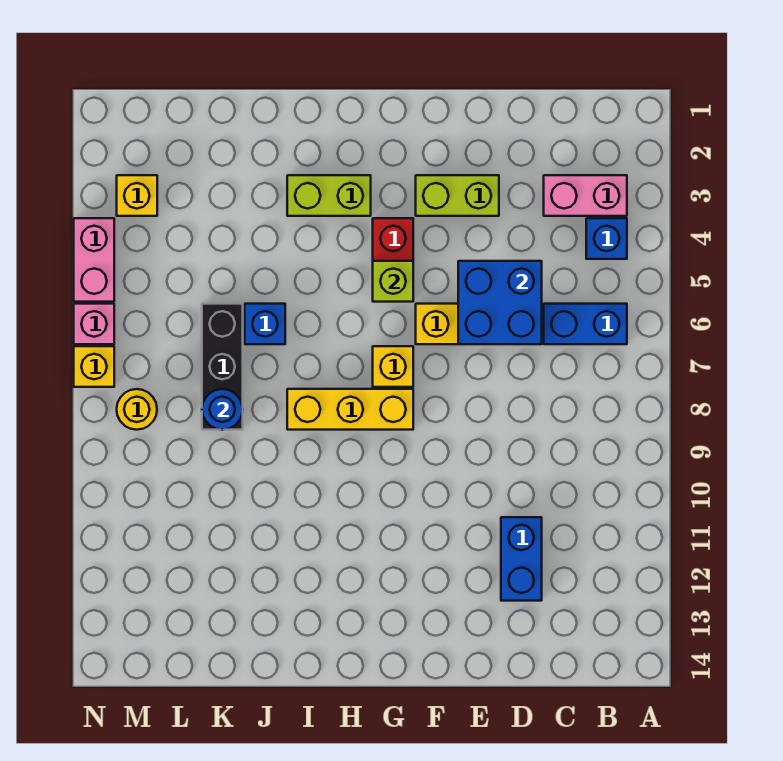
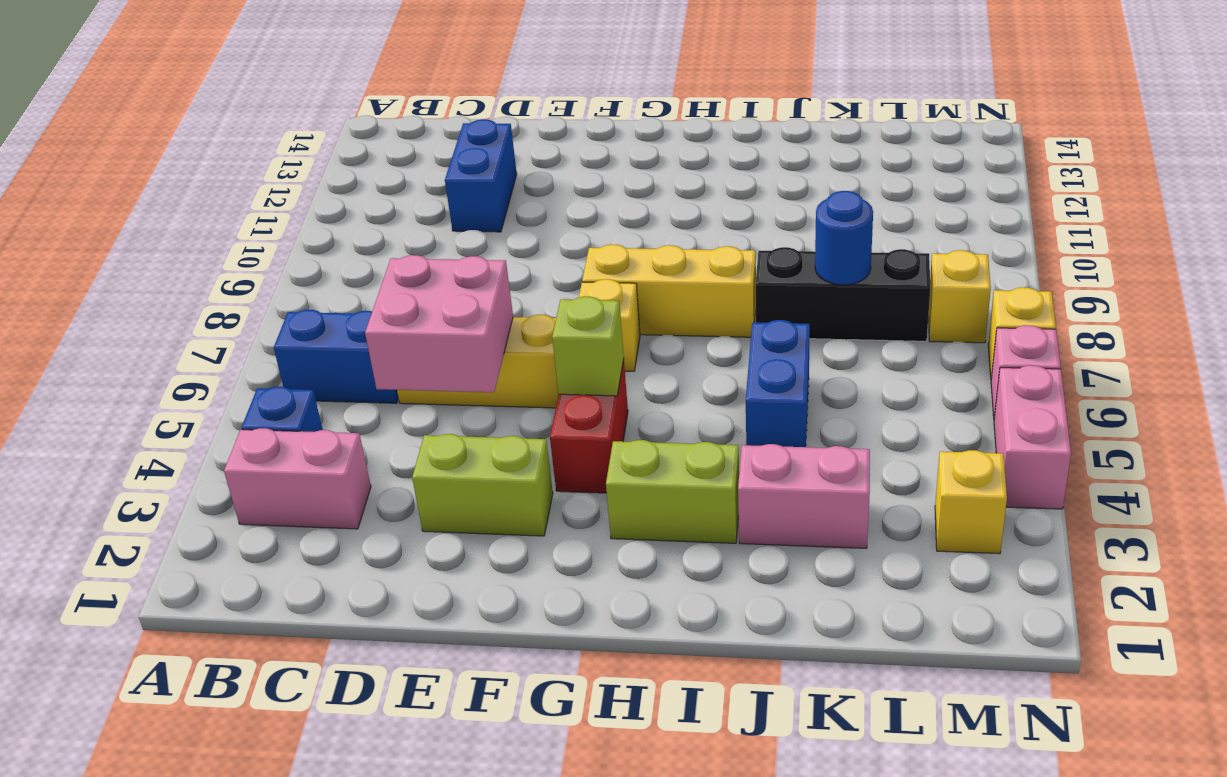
blue 2x2 brick [458,261,542,344] -> pink 2x2 brick [365,255,513,392]
none -> pink 1x2 brick [738,444,870,548]
blue 1x1 brick [245,304,285,344] -> blue 1x2 brick [746,320,810,447]
black 1x3 brick [202,304,243,430] -> black 1x3 brick turned to [756,247,930,341]
yellow 1x1 round brick [117,389,157,430] -> yellow 1x1 brick [929,250,991,343]

